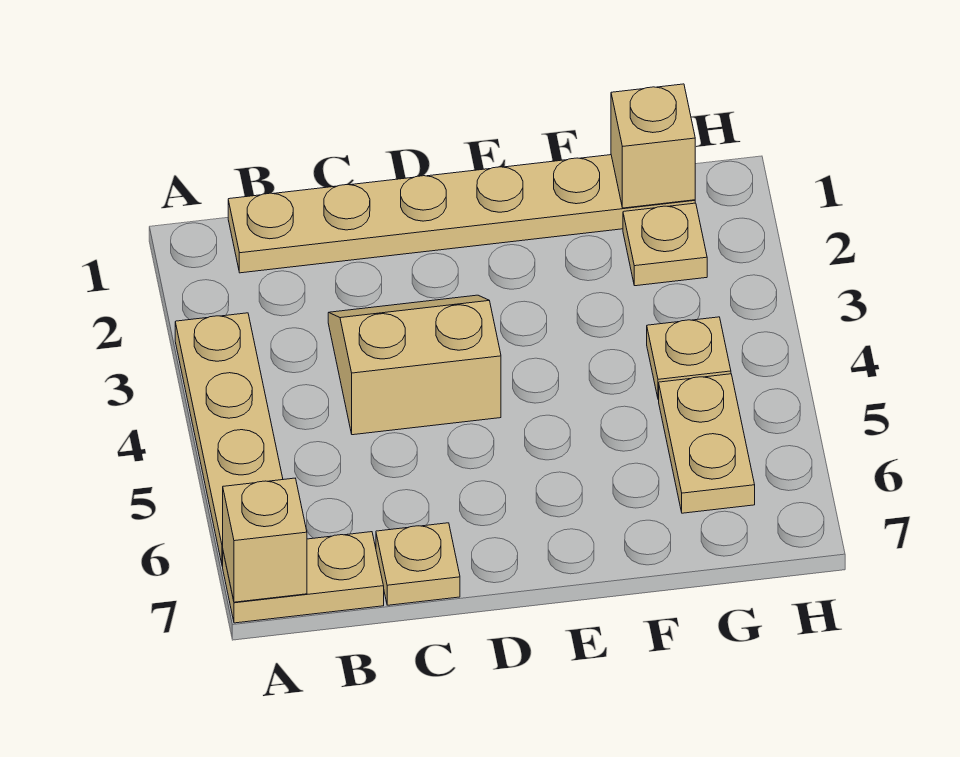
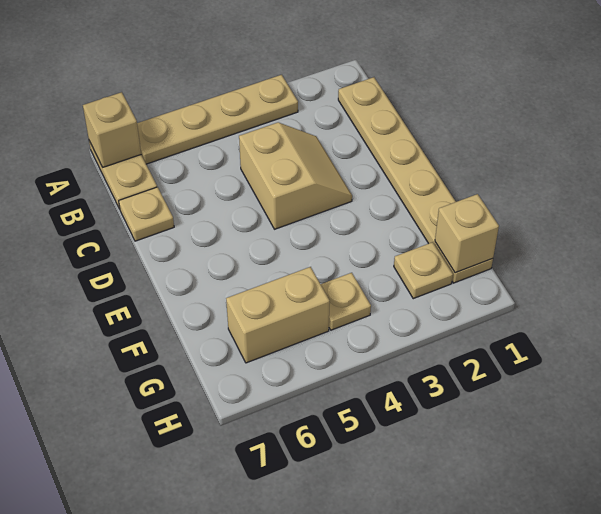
tan 1x2 plate [659,374,755,513] -> tan 1x2 brick [226,267,330,363]

